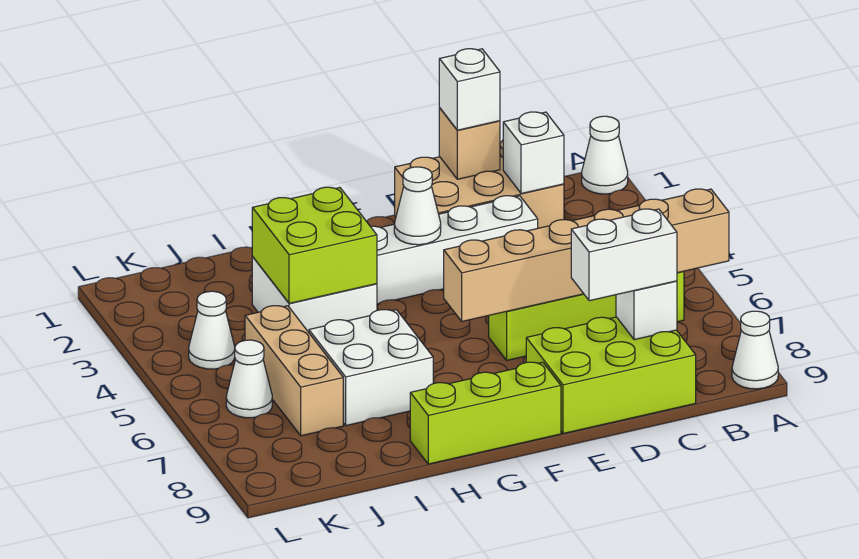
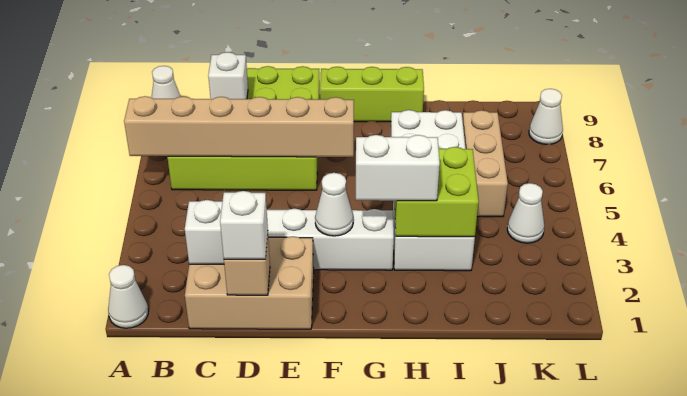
white 1x2 brick [571,209,677,301] -> white 1x2 brick moved to [356,135,440,201]
white 1x1 cone [226,340,272,418] -> white 1x1 cone moved to [529,89,563,144]

